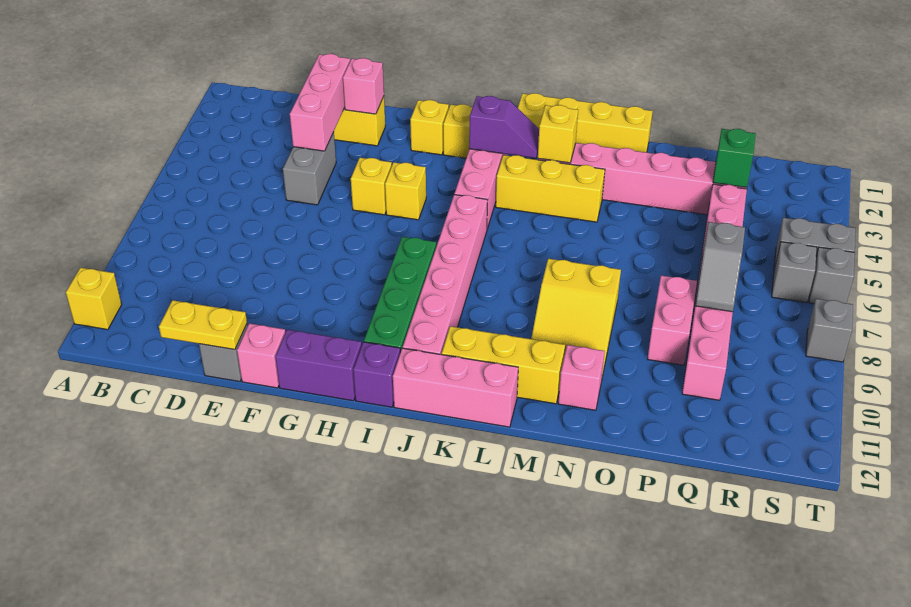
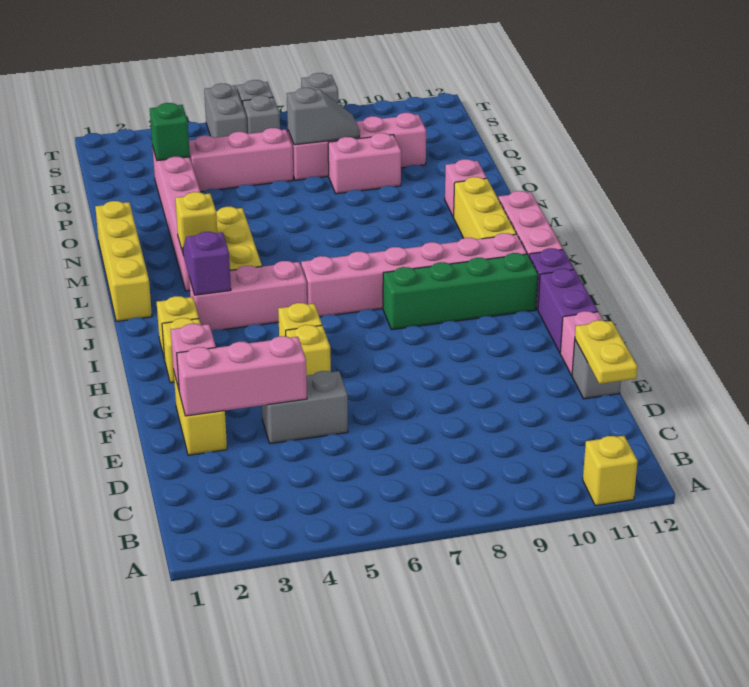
yellow 2x3 slope [531,259,621,377] -> none

